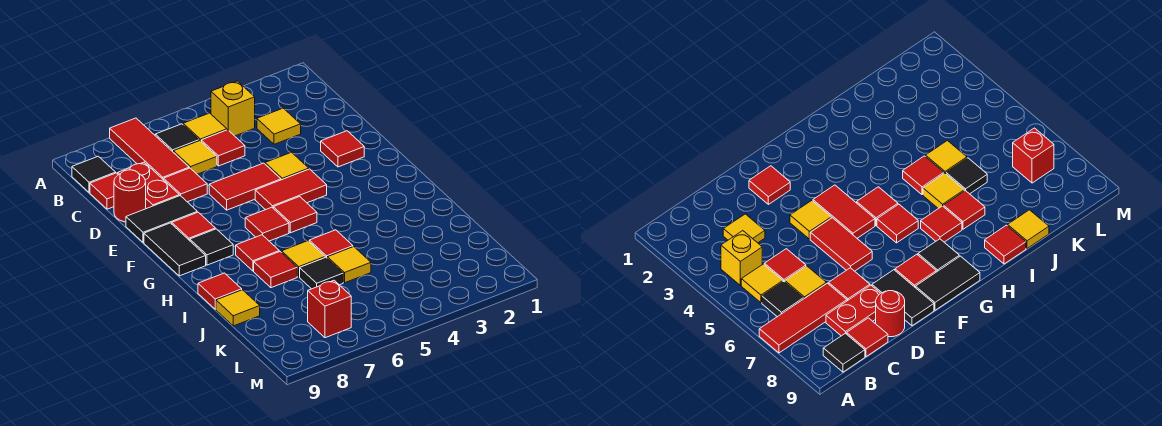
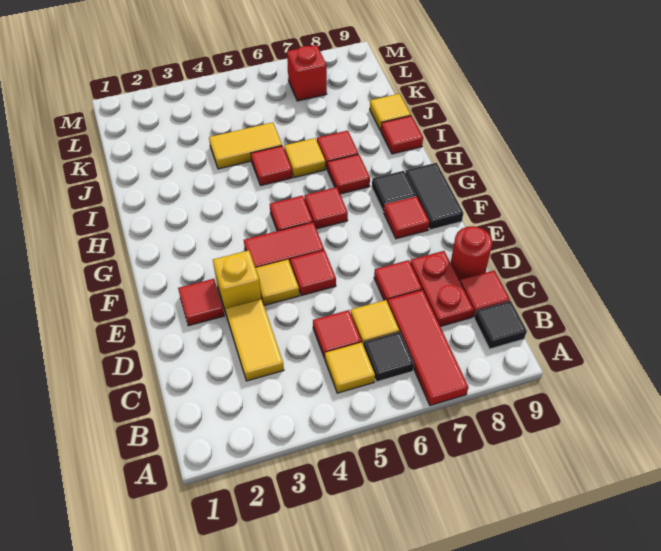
yellow 1x1 brick [211,81,255,136] -> yellow 1x1 brick moved to [213,250,261,312]
yellow 1x1 tile [257,108,301,144] -> yellow 1x2 tile [225,299,284,381]
red 1x2 tile [209,163,281,210] -> red 1x1 tile [290,250,336,296]
black 1x2 tile [126,196,197,243] -> none
yellow 1x1 tile [327,247,371,283] -> yellow 1x2 tile [209,123,282,169]
black 1x1 tile [300,257,343,289] -> none

